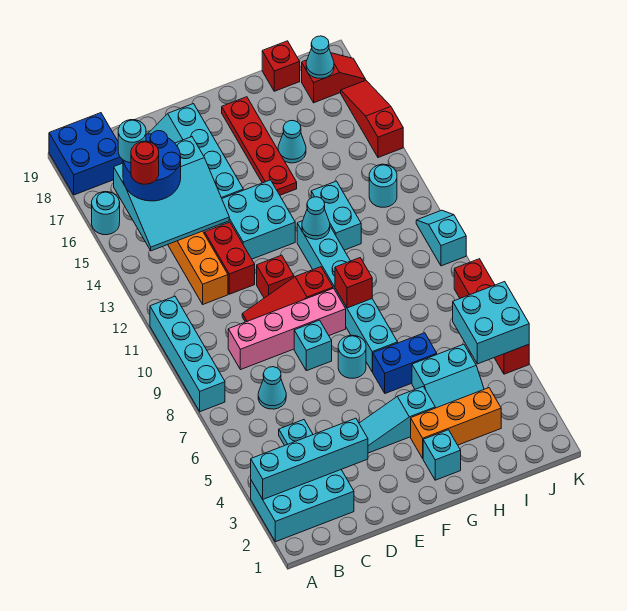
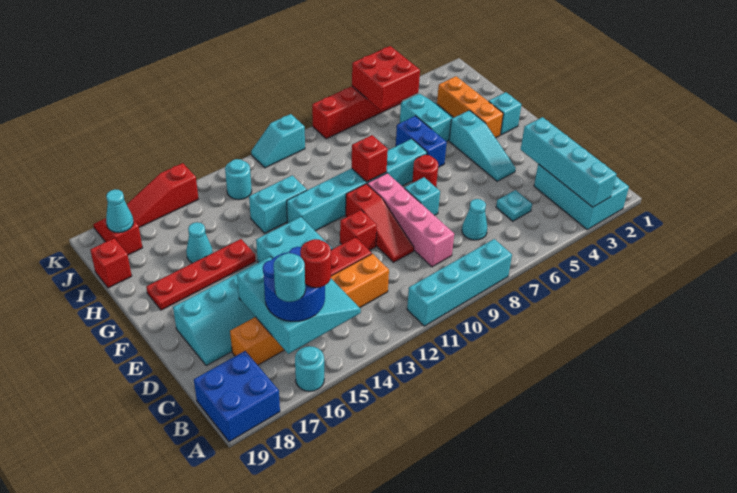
cyan 1x1 round brick [338,335,366,378] -> red 1x1 round brick [412,155,438,187]
cyan 1x1 cone [302,197,330,239] -> none
cyan 2x2 brick [453,282,529,364] -> red 2x2 brick [352,46,420,110]

